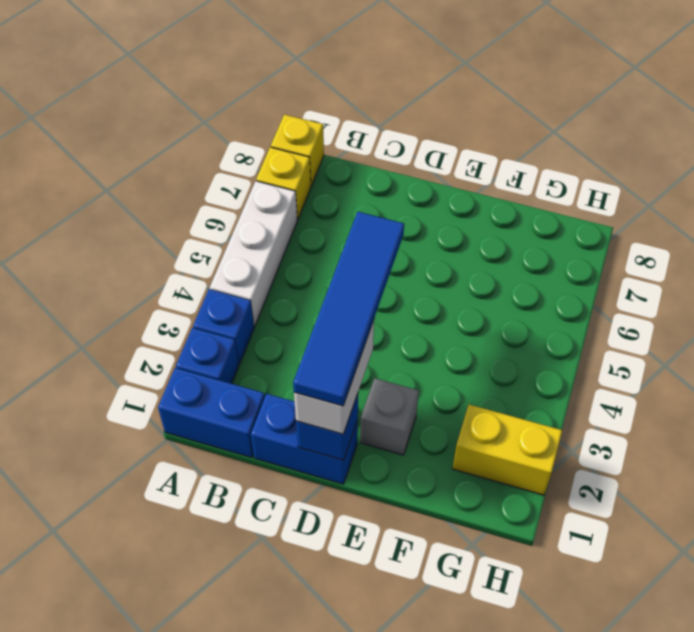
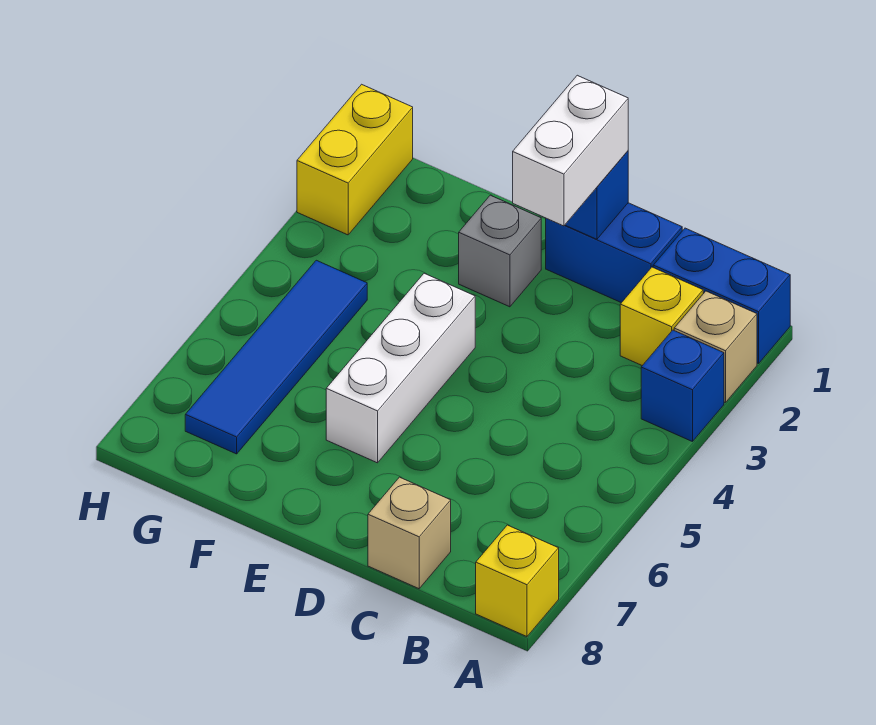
blue 1x1 brick [176,328,239,384] -> tan 1x1 brick [674,291,757,403]
white 1x3 brick [210,181,297,326] -> white 1x3 brick moved to [326,273,475,463]
yellow 1x1 brick [256,147,311,220] -> yellow 1x1 brick moved to [620,267,703,366]
none -> tan 1x1 brick [368,477,451,589]
blue 1x4 tile [293,212,404,406] -> blue 1x4 tile moved to [185,260,367,454]
yellow 1x2 brick [452,404,562,495] -> yellow 1x2 brick turned to [297,84,413,235]

